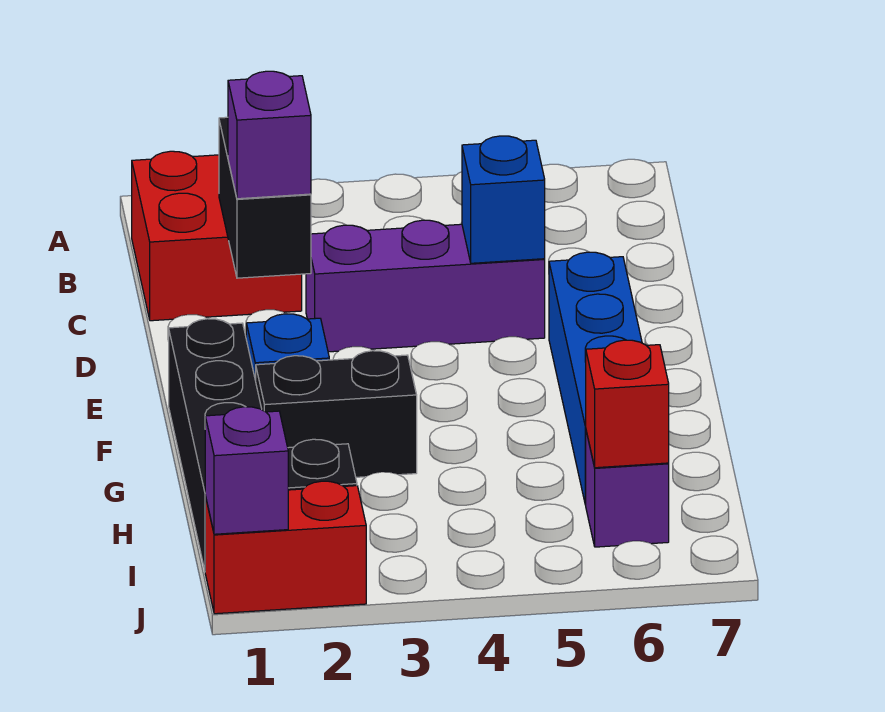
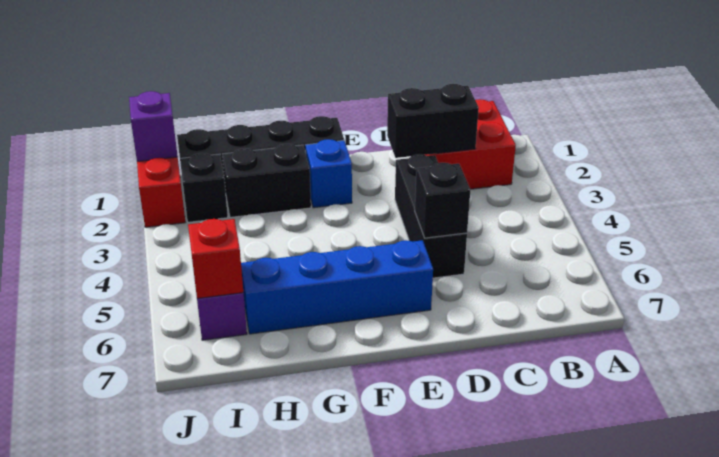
purple 1x1 brick [228,71,311,199] -> none
purple 1x3 brick [306,220,545,352] -> black 1x3 brick [395,154,467,278]
blue 1x1 brick [462,136,545,263] -> black 1x1 brick [415,163,470,238]
black 1x2 brick [256,351,417,477] -> black 1x2 brick turned to [222,144,311,217]

